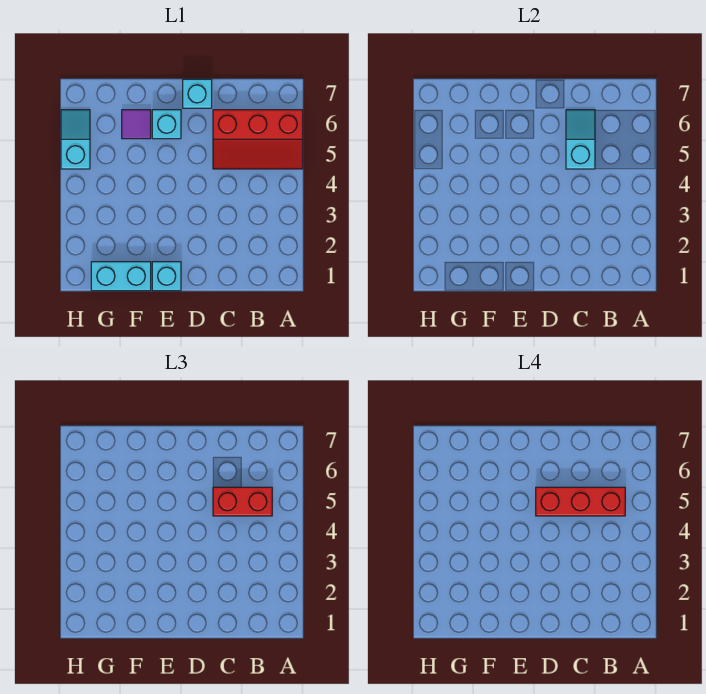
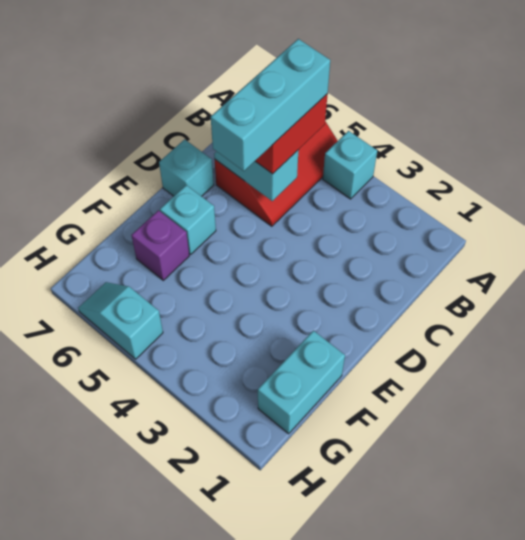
red 1x3 brick [536,487,625,516] -> cyan 1x3 brick [211,39,330,171]
cyan 1x1 brick [152,262,181,291] -> cyan 1x1 brick moved to [323,131,377,199]
purple 1x1 tile [122,110,151,139] -> purple 1x1 brick [131,210,189,280]

